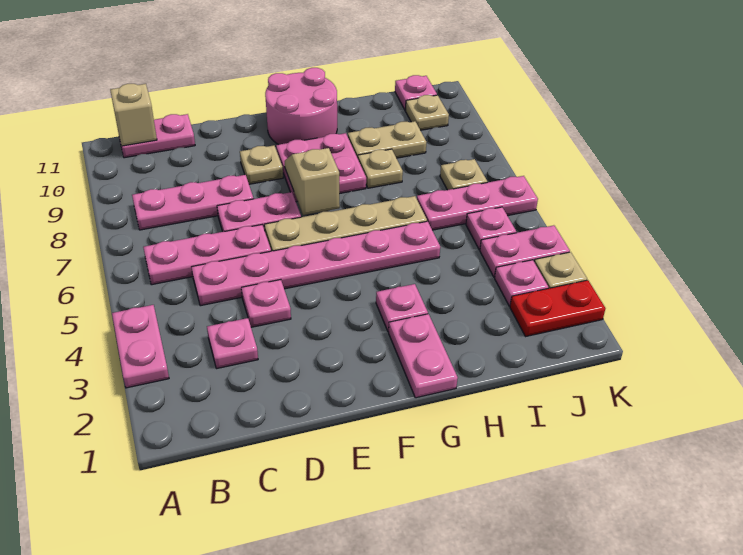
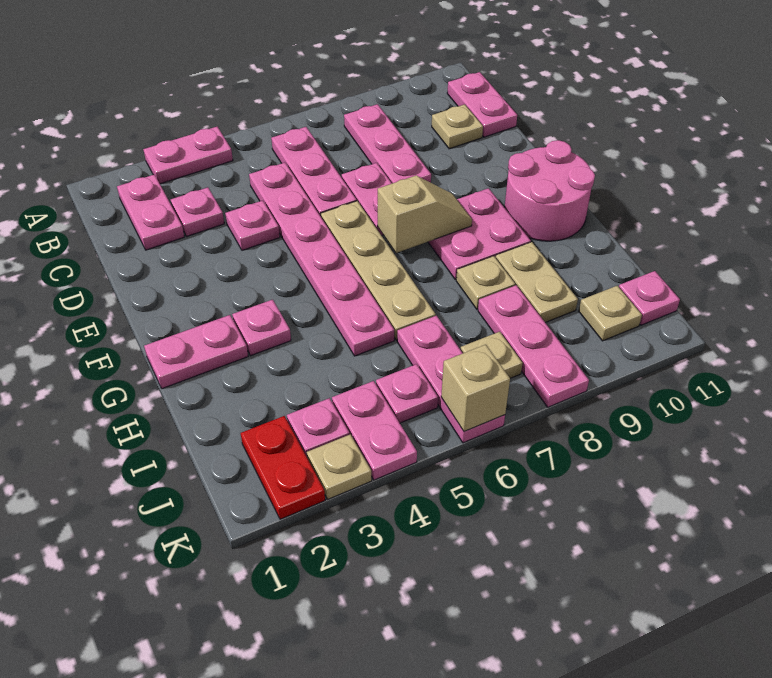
none -> pink 1x2 plate [117,175,184,250]
tan 1x1 brick [110,84,157,146] -> tan 1x1 brick moved to [441,345,510,432]
tan 1x1 plate [240,145,283,184] -> tan 1x1 plate moved to [432,104,483,149]
none -> pink 1x3 plate [478,285,589,407]

